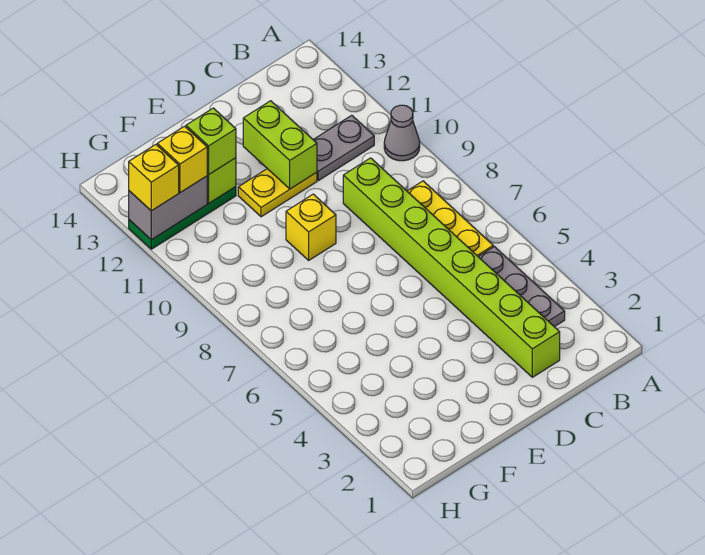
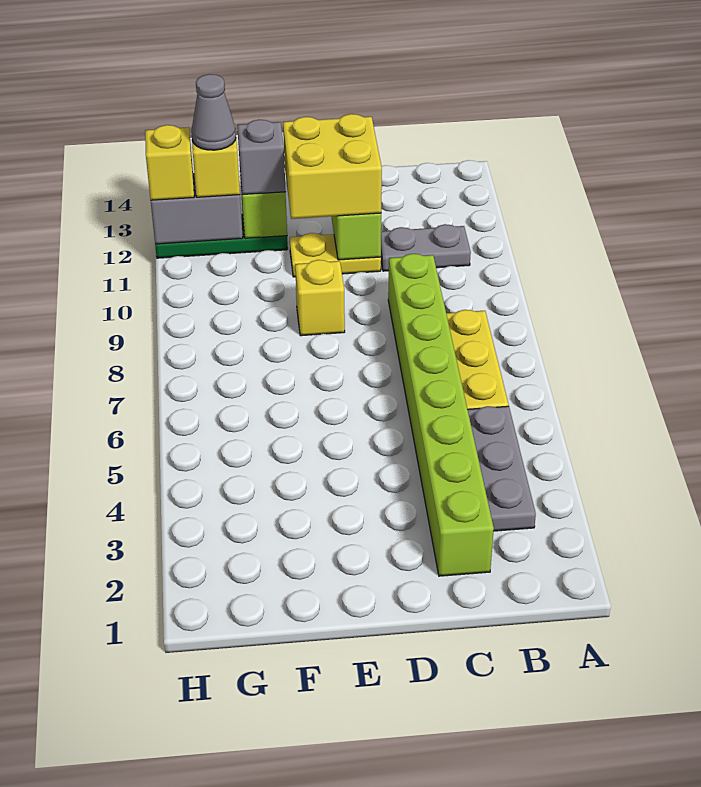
grey 1x1 cone [384,105,420,161] -> grey 1x1 cone moved to [191,74,236,150]
none -> yellow 2x2 brick [283,114,382,219]
lime 1x1 brick [186,108,236,175] -> grey 1x1 brick [237,120,286,195]

